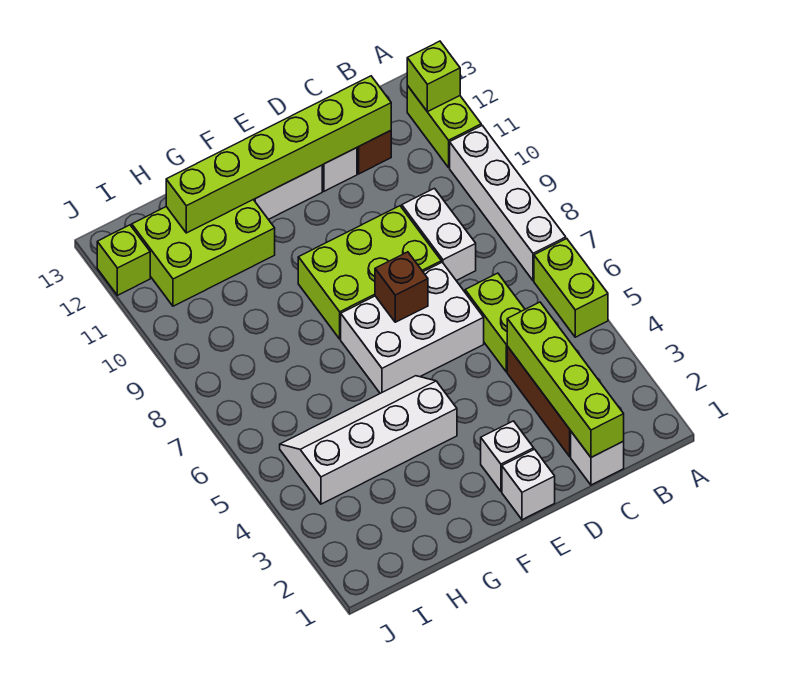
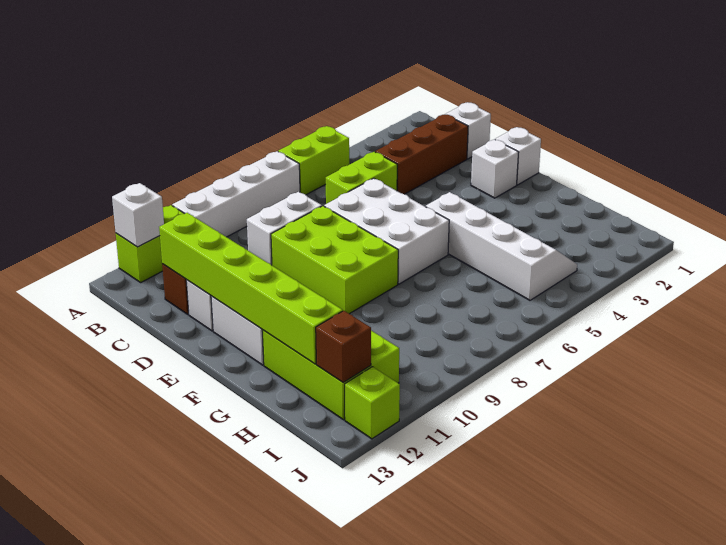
lime 1x1 brick [407,41,460,112] -> white 1x1 brick [112,183,164,247]
lime 1x4 brick [507,302,624,457] -> none
brown 1x1 brick [375,252,428,322] -> brown 1x1 brick moved to [316,311,371,382]
white 2x4 slope [280,376,457,504] -> white 2x4 slope turned to [426,192,577,300]

